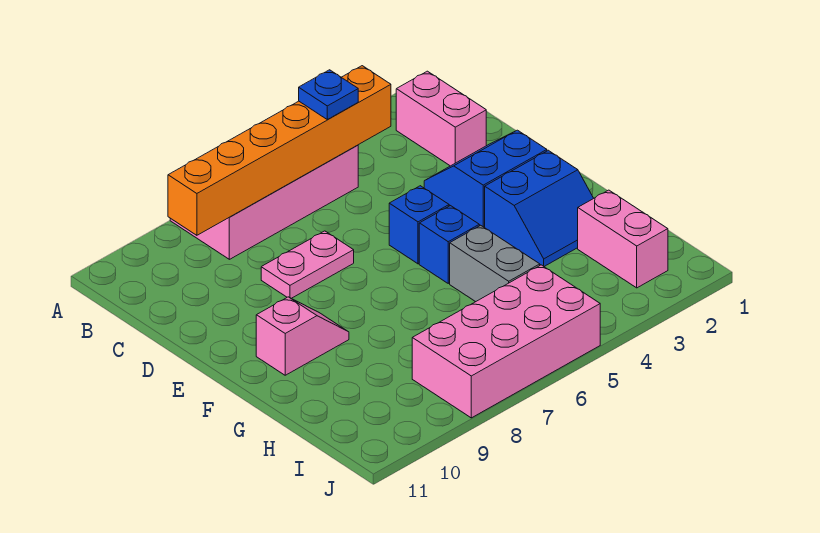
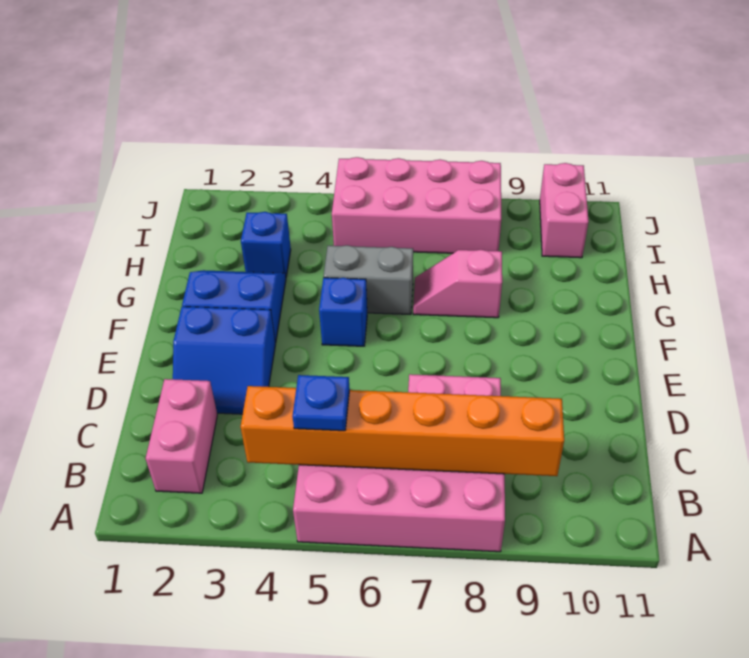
blue 1x1 brick [389,186,449,264] -> blue 1x1 brick moved to [241,212,291,276]
pink 1x2 slope [256,297,349,375] -> pink 1x2 slope moved to [413,250,502,318]
grey 1x2 brick [450,225,540,302] -> grey 1x2 brick turned to [324,245,413,314]
pink 1x2 brick [578,190,668,288] -> pink 1x2 brick moved to [540,163,589,258]

